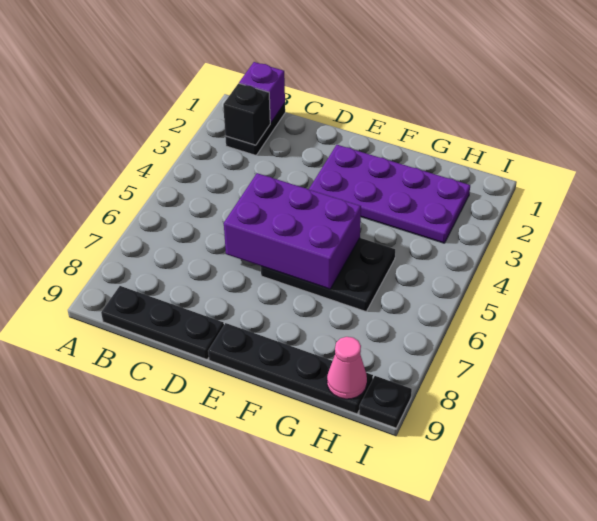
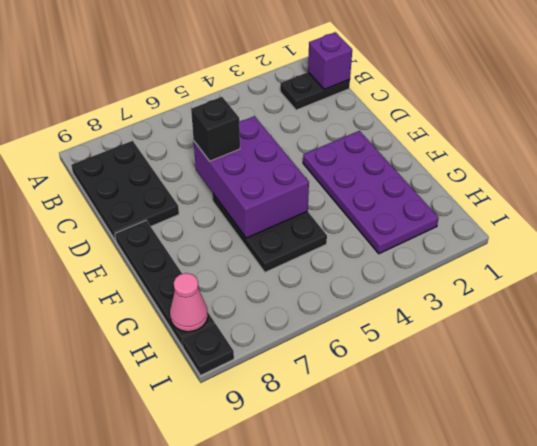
black 1x1 brick [223,83,270,145] -> black 1x1 brick moved to [191,97,240,161]
black 1x3 plate [101,286,224,359] -> black 2x3 plate [71,141,179,241]

